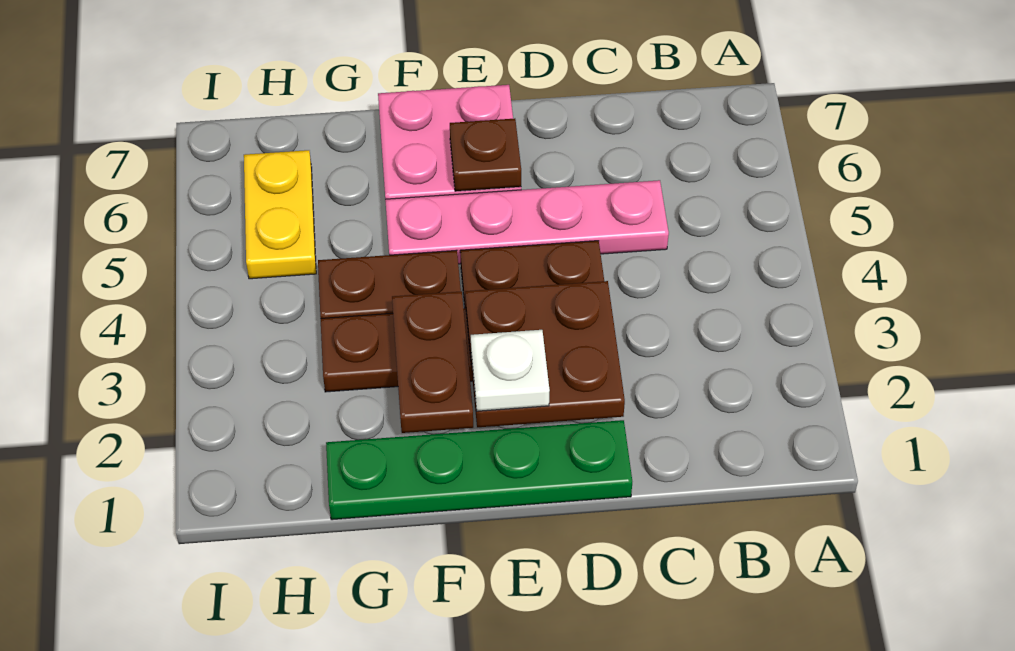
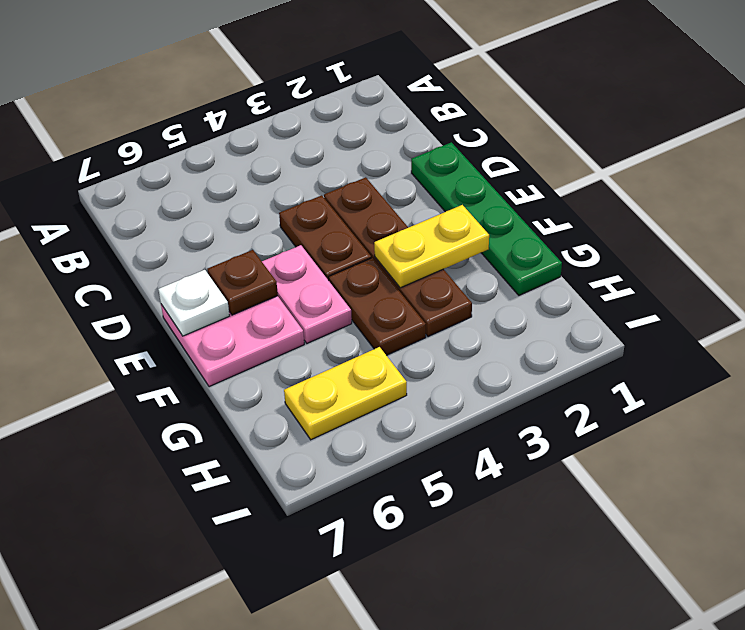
pink 1x4 plate [385,180,669,264] -> pink 1x2 plate [262,245,352,343]
brown 2x2 plate [465,281,625,427] -> none
white 1x1 plate [471,330,550,411] -> white 1x1 plate moved to [158,270,230,336]
brown 1x2 plate [392,291,473,433] -> yellow 1x2 plate [374,205,489,288]

